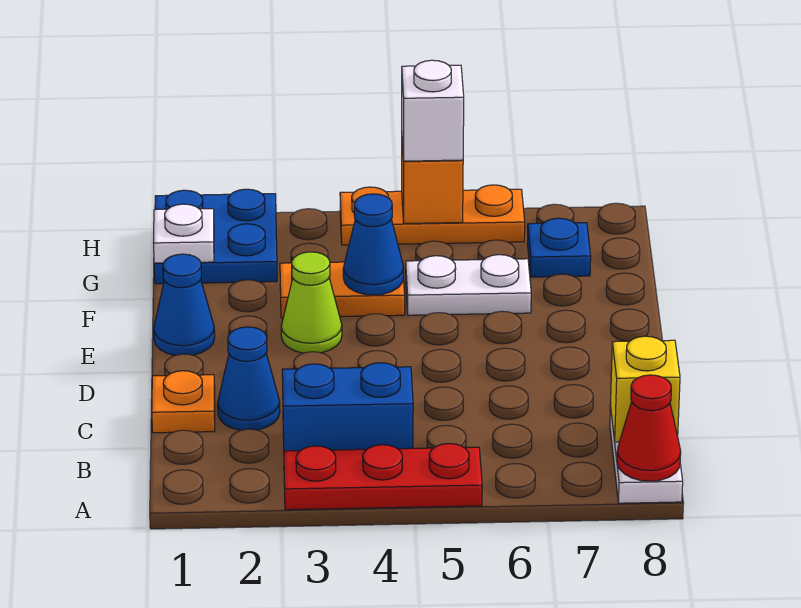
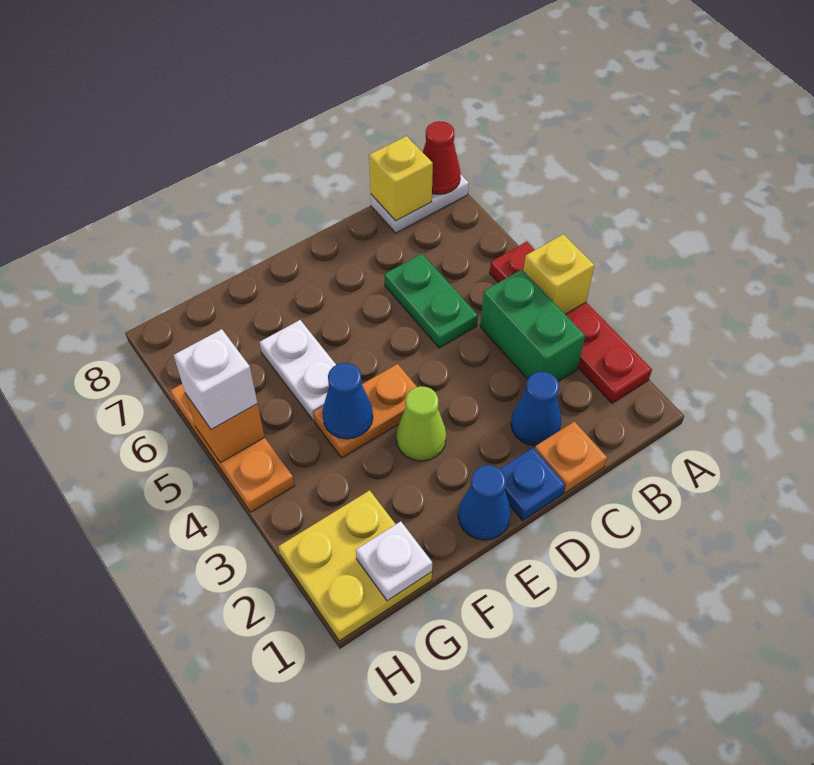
red 1x3 plate [284,443,482,510] -> red 1x4 plate [490,242,652,403]
none -> yellow 1x1 brick [524,234,594,314]
blue 1x2 brick [282,363,413,451] -> green 1x2 brick [480,270,585,381]
none -> green 1x2 plate [384,254,478,348]
orange 1x2 plate [280,261,405,318] -> orange 1x2 plate turned to [314,364,417,458]
blue 2x2 plate [154,189,277,284] -> yellow 2x2 plate [278,490,432,641]
blue 1x1 plate [527,218,591,277] -> blue 1x1 plate moved to [500,448,565,521]

